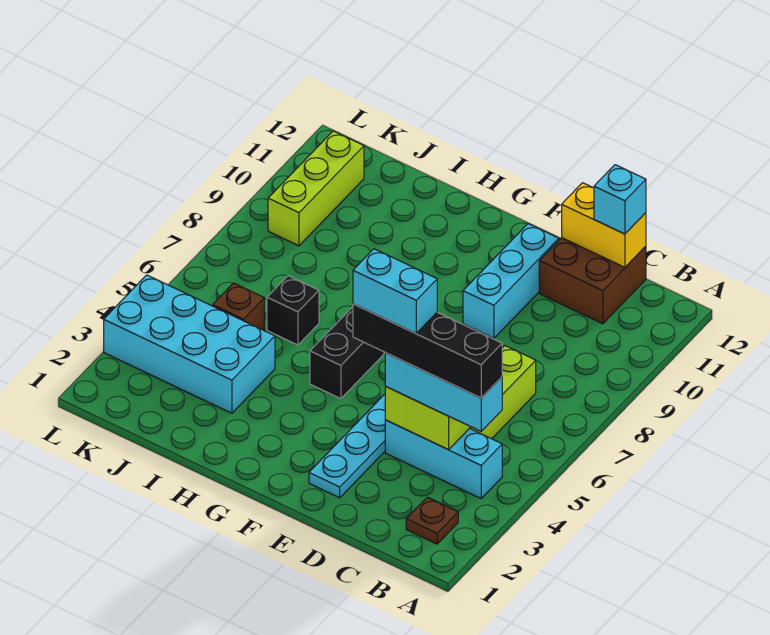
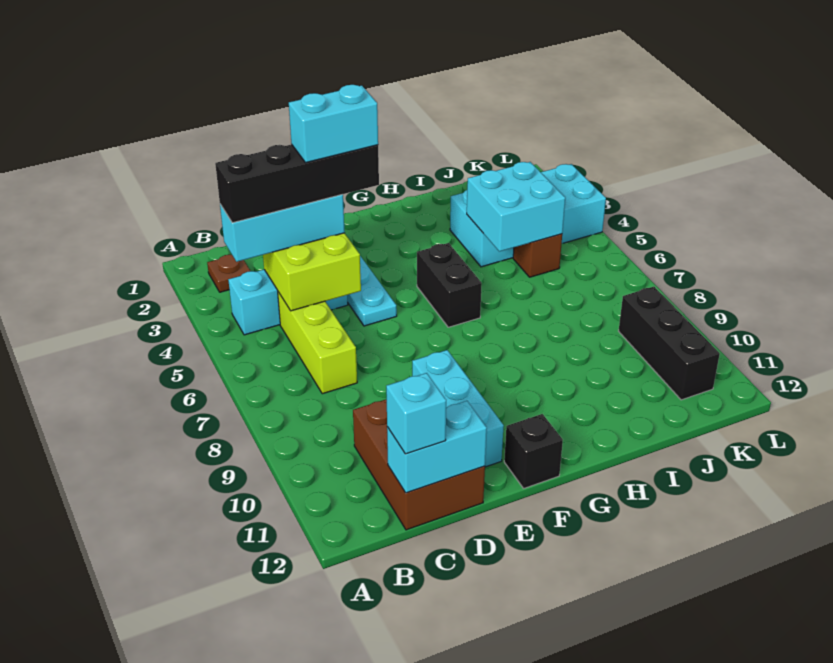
brown 2x2 brick [539,238,646,324] -> brown 2x3 brick [353,399,485,530]
yellow 1x2 brick [562,183,646,267] -> cyan 1x2 brick [387,401,487,493]
none -> cyan 2x2 brick [467,162,565,251]
black 1x1 brick [267,276,319,345] -> black 1x1 brick moved to [504,414,563,488]
lime 1x3 brick [268,131,364,246] -> black 1x3 brick [619,287,720,400]

